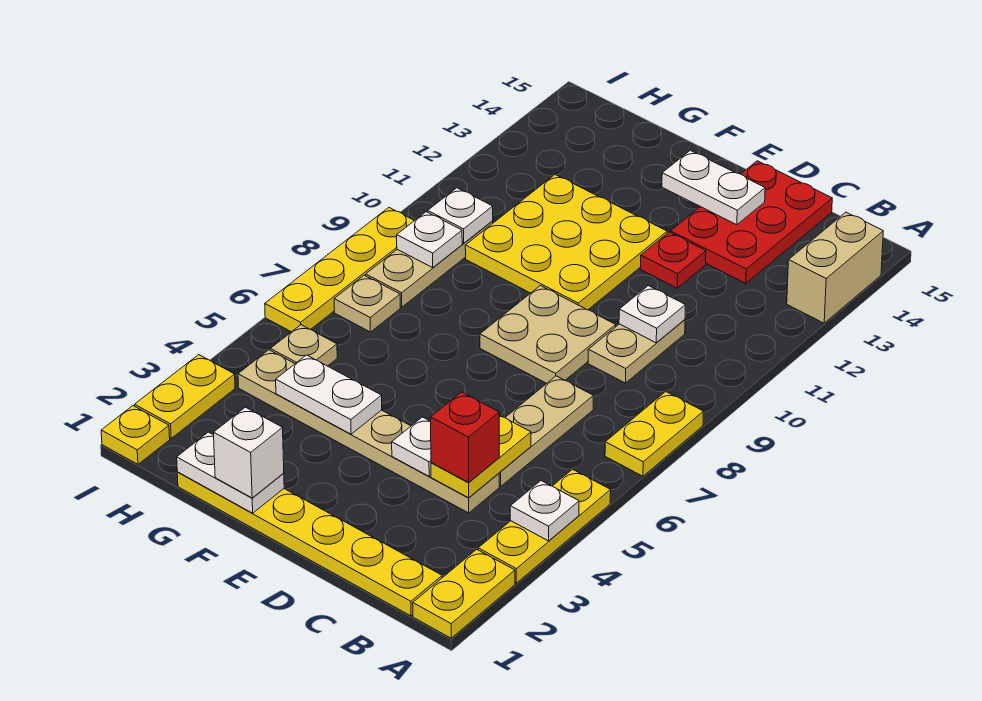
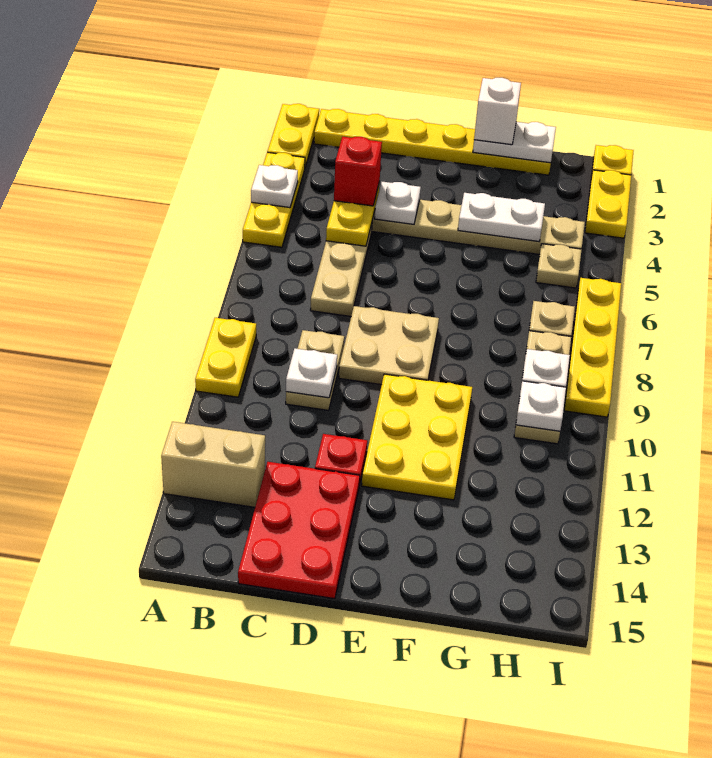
yellow 1x2 plate [605,392,704,476] -> yellow 1x2 plate moved to [195,318,256,397]
tan 1x2 brick [787,212,883,323] -> tan 1x2 brick turned to [161,422,265,507]
white 1x2 plate [662,150,765,225] -> none
yellow 3x3 plate [465,175,667,310] -> yellow 2x3 plate [362,374,472,500]

